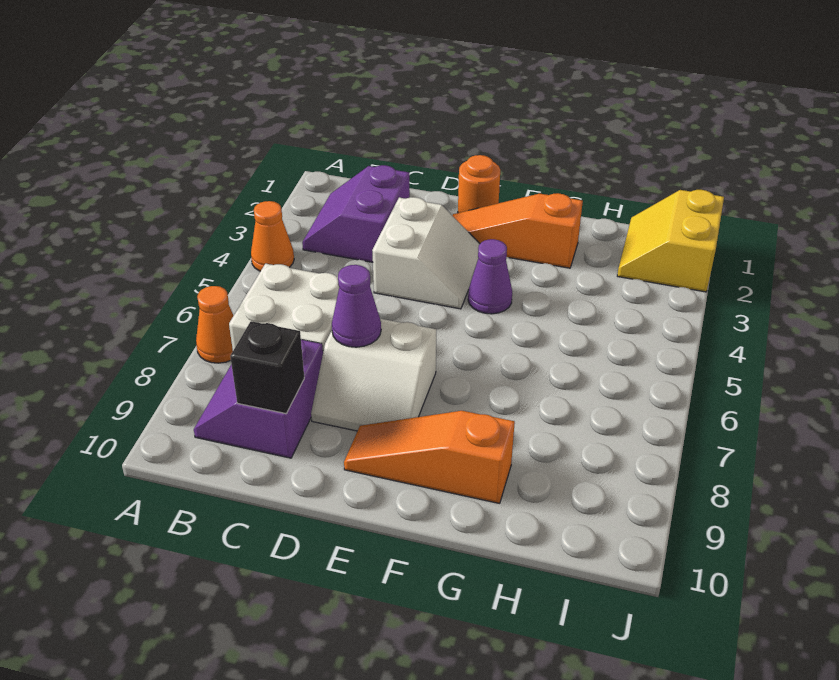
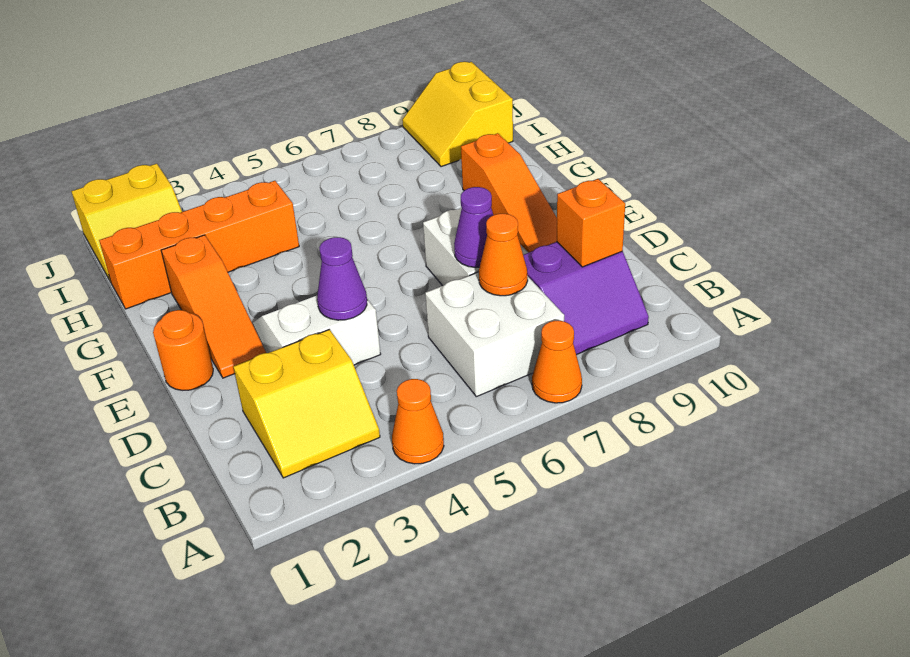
purple 2x2 slope [302,165,410,262] -> yellow 2x2 slope [234,329,380,478]
none -> orange 1x1 cone [479,214,528,296]
black 1x1 brick [230,321,304,414] -> orange 1x1 brick [557,179,625,267]
purple 1x1 cone [468,239,512,314] -> purple 1x1 cone moved to [317,237,367,320]
none -> orange 1x4 brick [99,181,299,309]
none -> yellow 2x2 slope [402,62,513,167]

